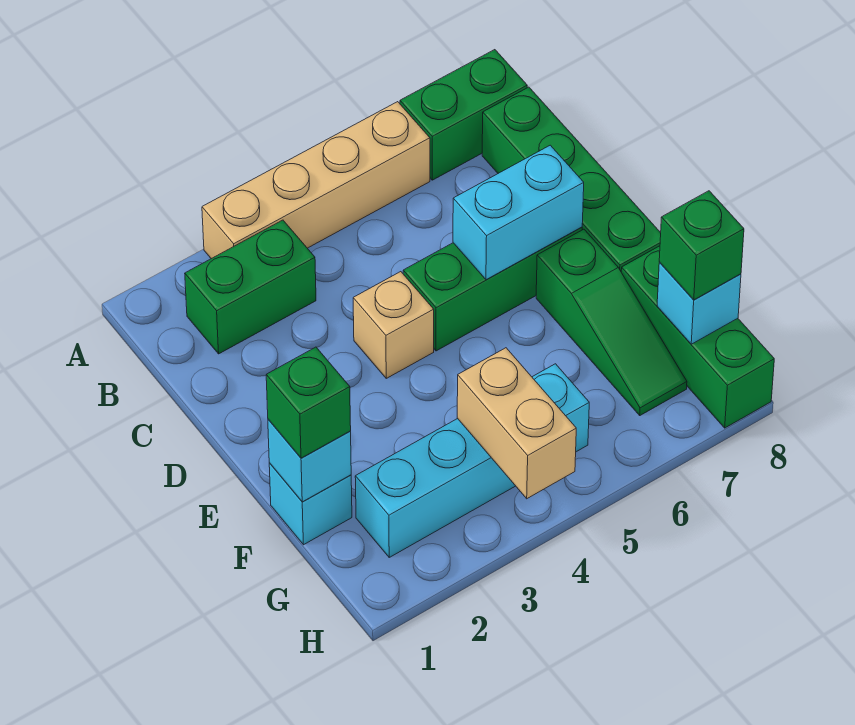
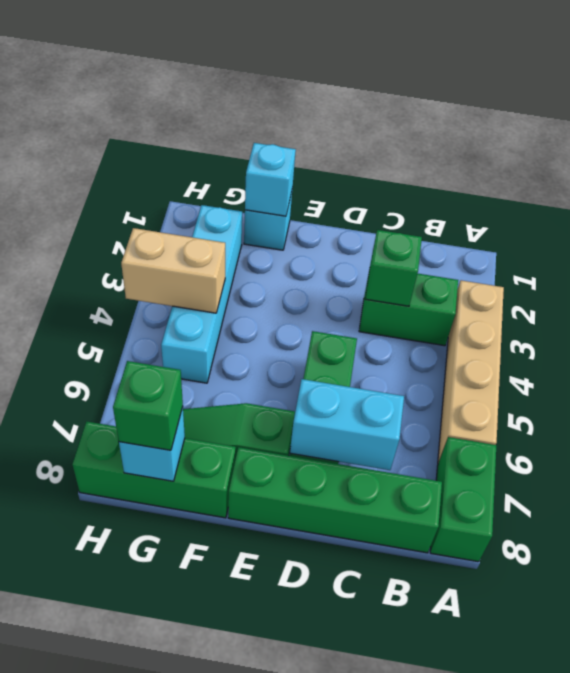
green 1x2 brick [185,220,316,354] -> green 1x2 brick turned to [359,269,458,346]
tan 1x1 brick [353,272,434,378] -> none
cyan 1x2 brick [453,145,584,280] -> cyan 1x2 brick turned to [290,379,404,470]
green 1x1 brick [266,347,351,458] -> green 1x1 brick moved to [365,230,422,306]

